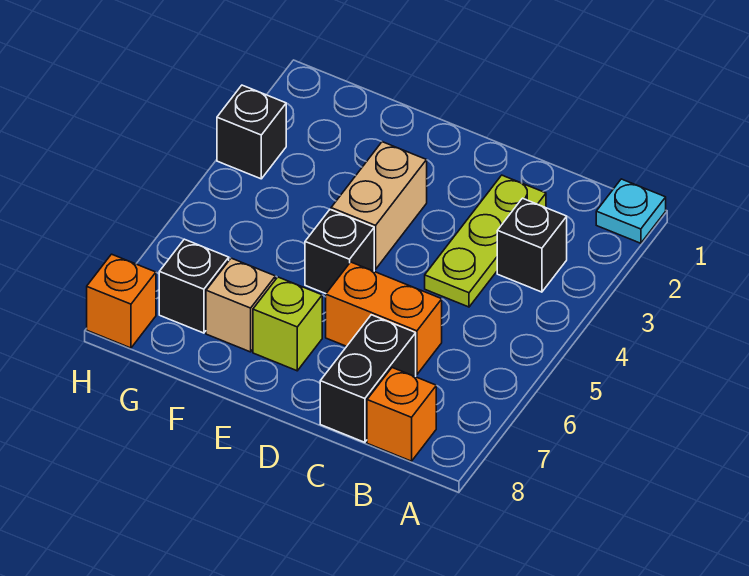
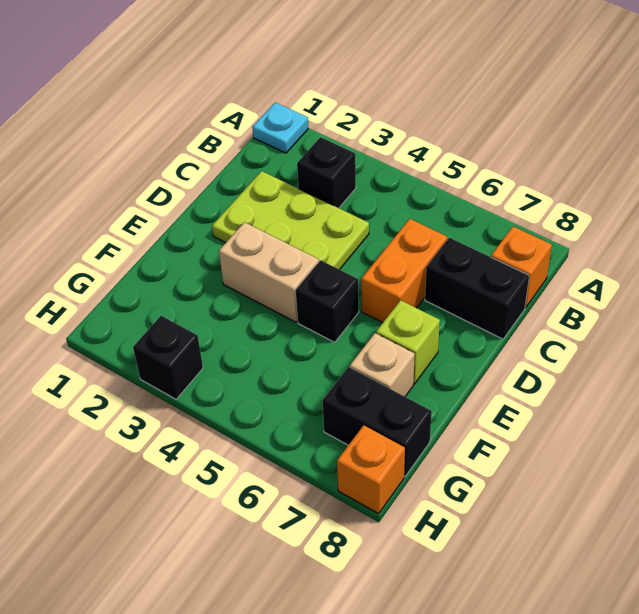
lime 1x3 plate [425,175,546,307] -> lime 2x3 plate [212,171,369,270]
black 1x1 brick [159,239,229,333] -> black 1x2 brick [322,367,432,476]

